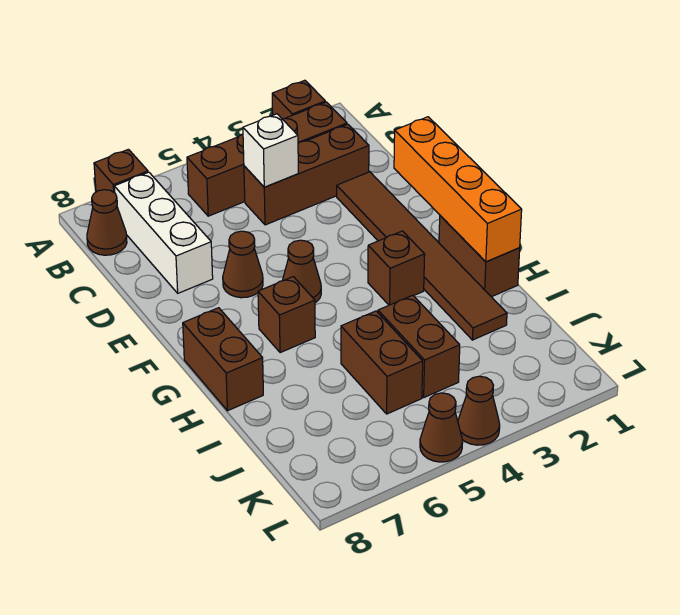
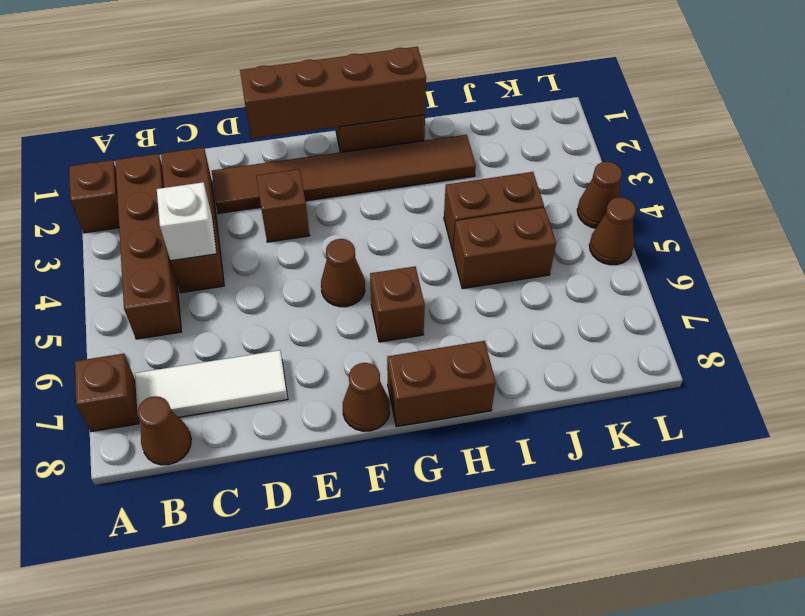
white 1x3 brick [114,172,213,293] -> white 1x3 tile [135,350,288,417]
orange 1x4 brick [394,117,522,262] -> brown 1x4 brick [240,47,426,139]
brown 1x1 cone [223,231,263,298] -> brown 1x1 cone moved to [343,363,390,431]
brown 1x1 brick [368,231,425,305] -> brown 1x1 brick moved to [257,169,310,242]

